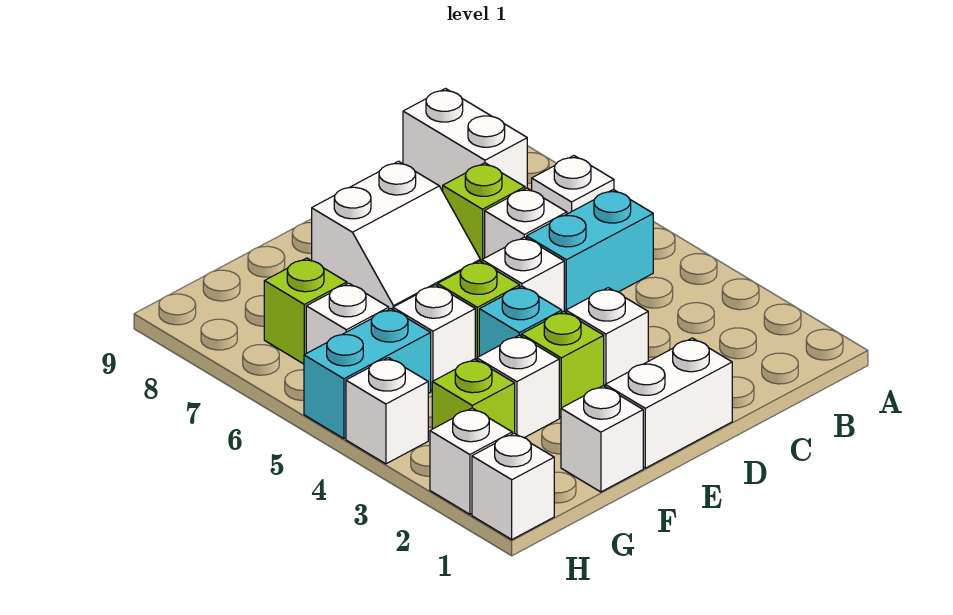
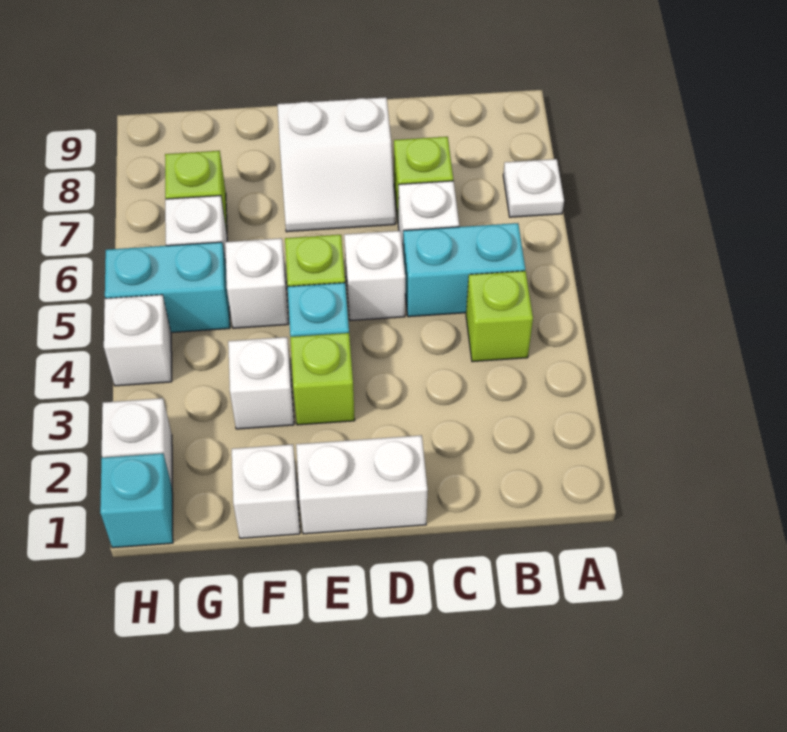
white 1x2 brick [403,89,527,191] -> none
white 1x1 brick [566,288,648,386] -> none
lime 1x1 brick [432,359,515,434] -> lime 1x1 brick moved to [466,271,533,362]
white 1x1 brick [472,433,554,539] -> cyan 1x1 brick [100,454,173,548]

